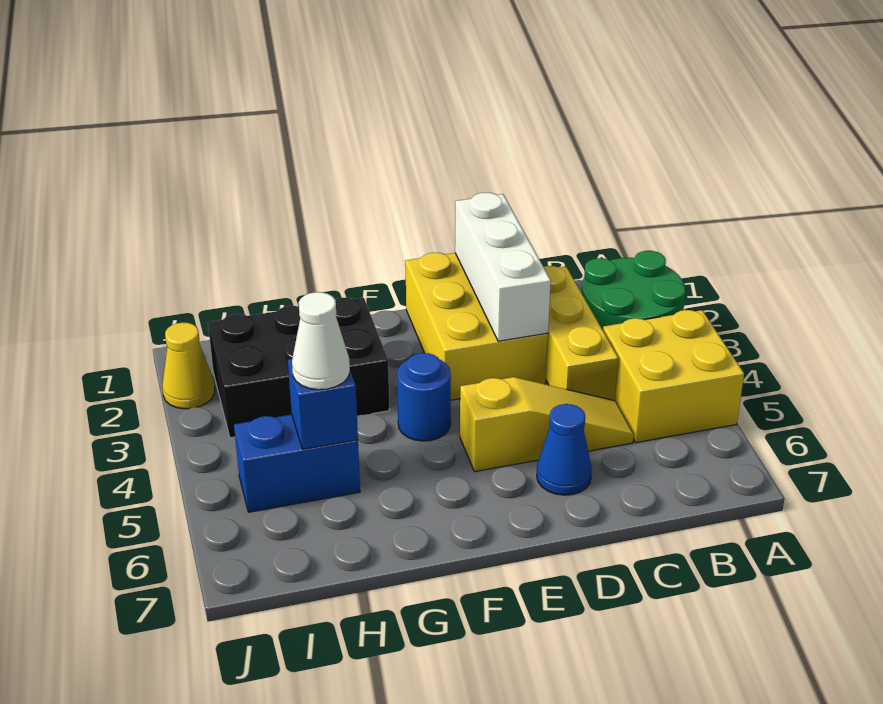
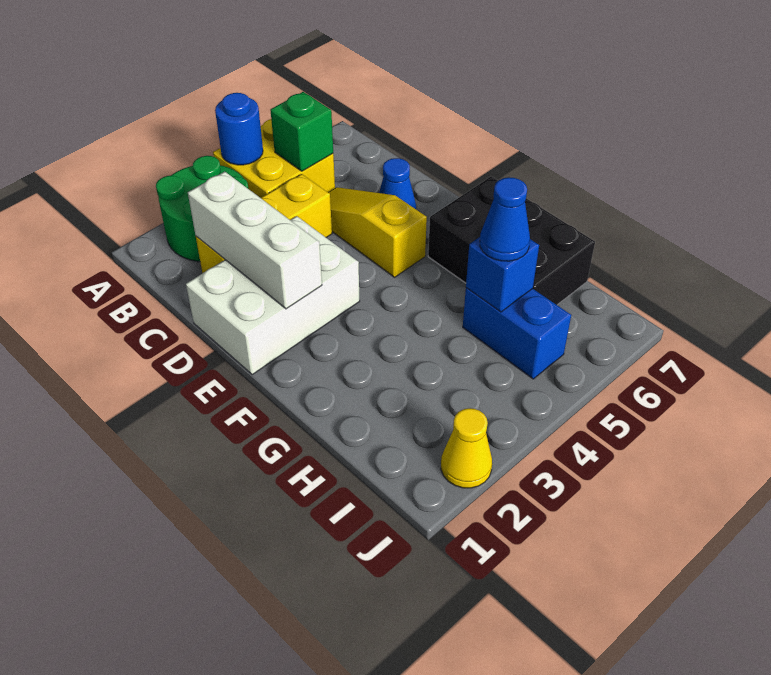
none -> green 1x1 brick [270,92,333,171]
yellow 2x3 brick [405,253,548,400] -> white 2x3 brick [186,216,360,375]
white 1x3 brick [455,193,551,341] -> white 1x3 brick turned to [188,172,322,309]
blue 1x1 round brick [397,353,451,441] -> blue 1x1 round brick moved to [215,93,263,165]
black 2x3 brick [208,298,390,438] -> black 2x3 brick moved to [428,177,595,305]
white 1x1 cone [292,292,350,390] -> blue 1x1 cone [480,177,530,261]

